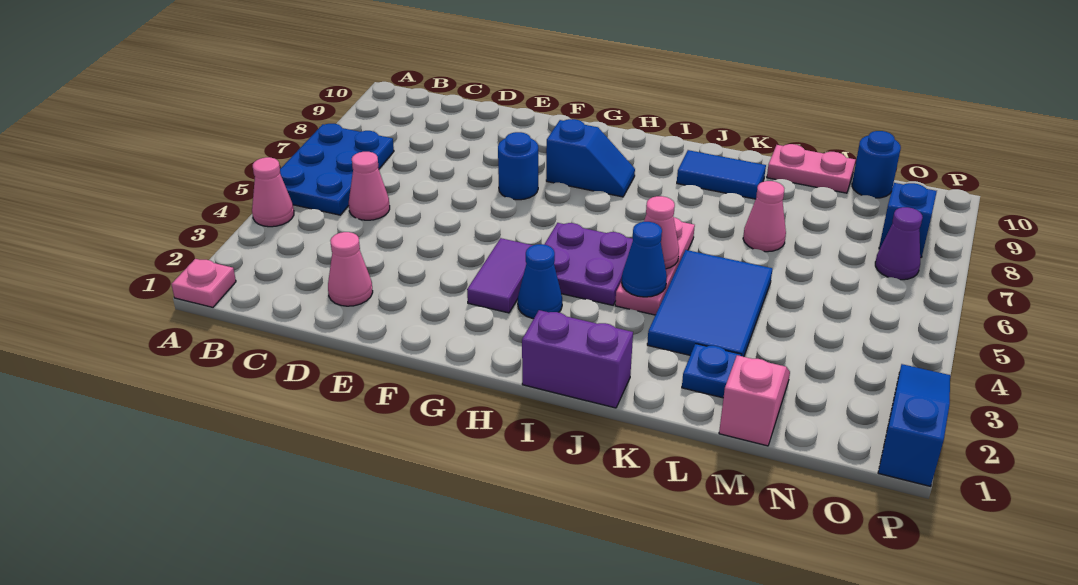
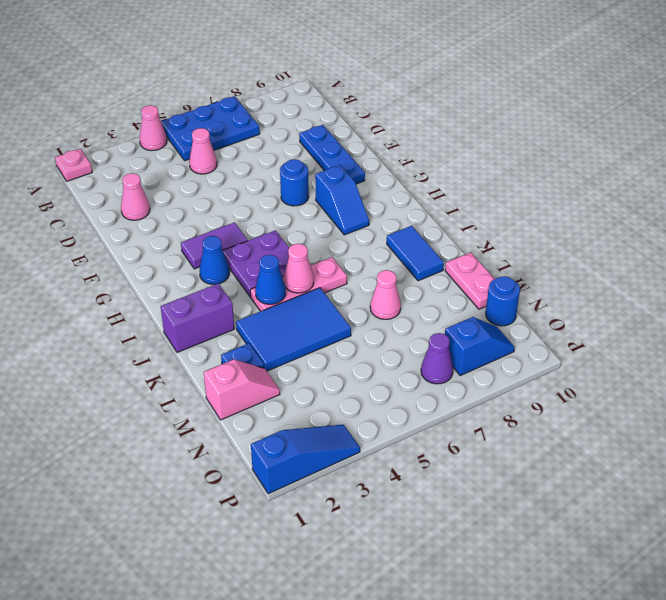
none -> blue 1x3 plate [299,125,365,184]
purple 1x2 brick [522,310,633,408] -> purple 1x2 brick turned to [161,284,234,352]

